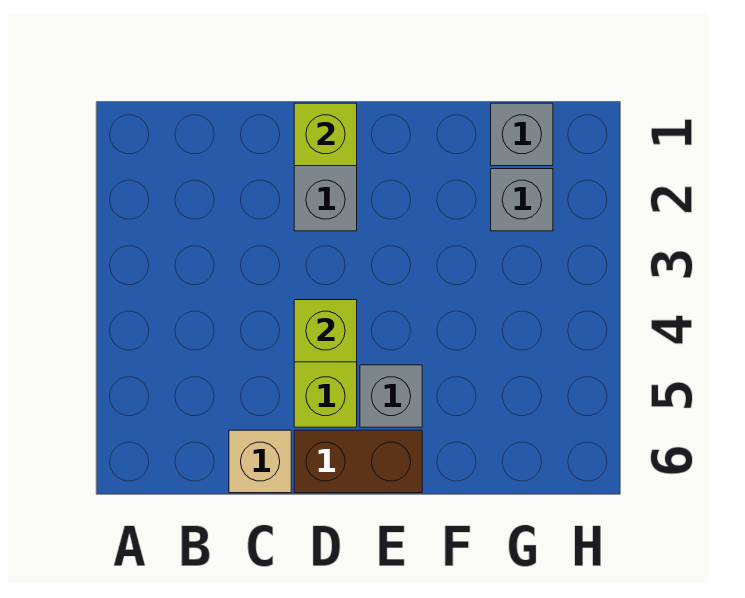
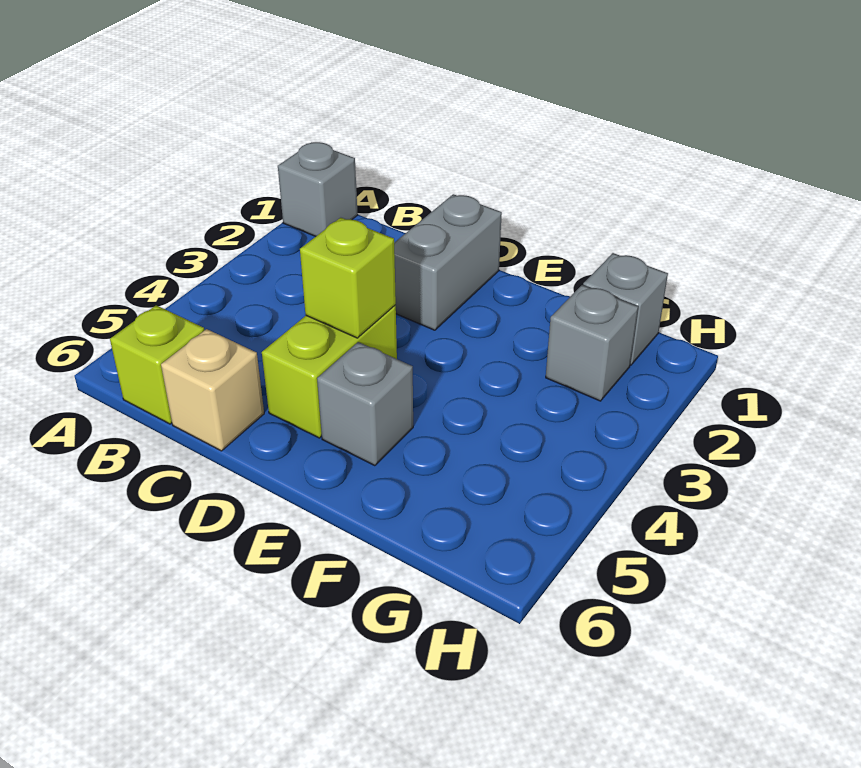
none -> grey 1x1 brick [278,142,358,237]
lime 1x1 brick [294,103,357,166] -> lime 1x1 brick moved to [110,305,204,424]
brown 1x2 brick [294,430,422,493] -> none

